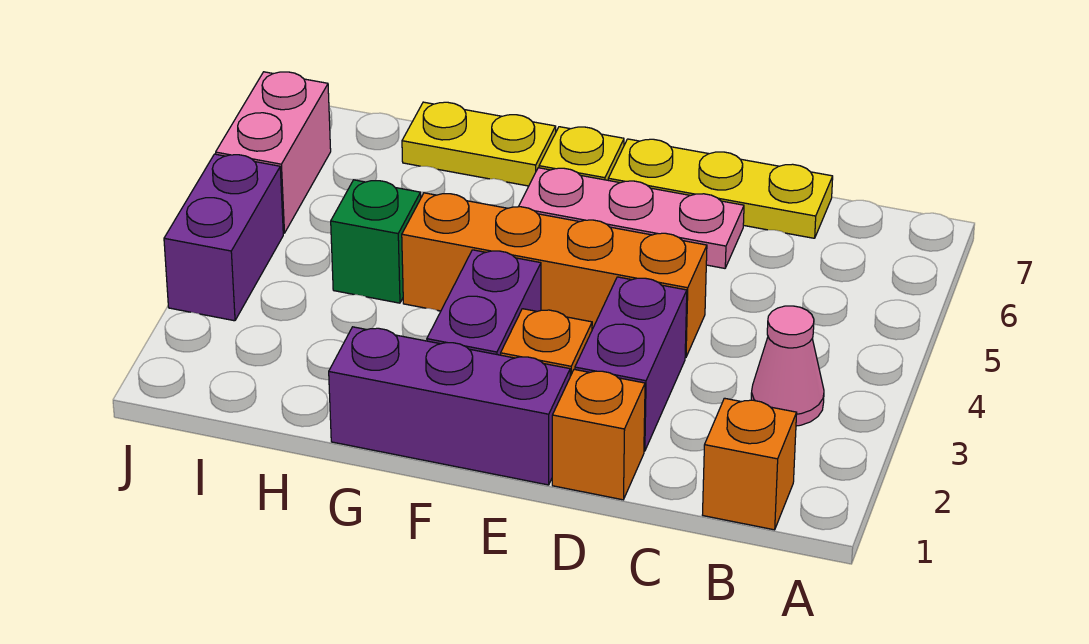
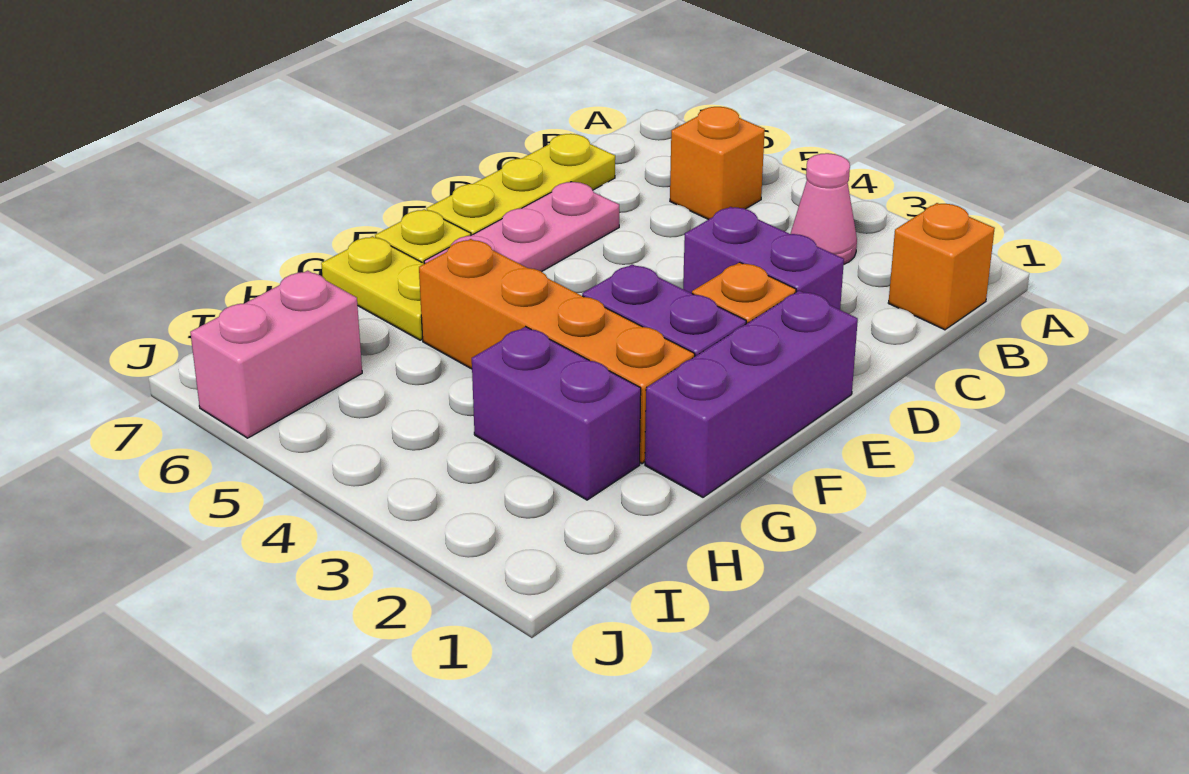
orange 1x1 brick [552,369,645,500] -> orange 1x1 brick moved to [670,107,765,220]
orange 1x4 brick [402,193,707,358] -> orange 1x4 brick turned to [419,239,695,464]
yellow 1x2 plate [402,102,556,186] -> yellow 1x2 plate turned to [321,236,424,340]
green 1x1 brick [331,180,421,303] -> none
purple 1x2 brick [164,154,283,321] -> purple 1x2 brick moved to [472,327,641,500]
pink 1x2 brick [216,72,331,233] -> pink 1x2 brick turned to [190,271,362,438]

